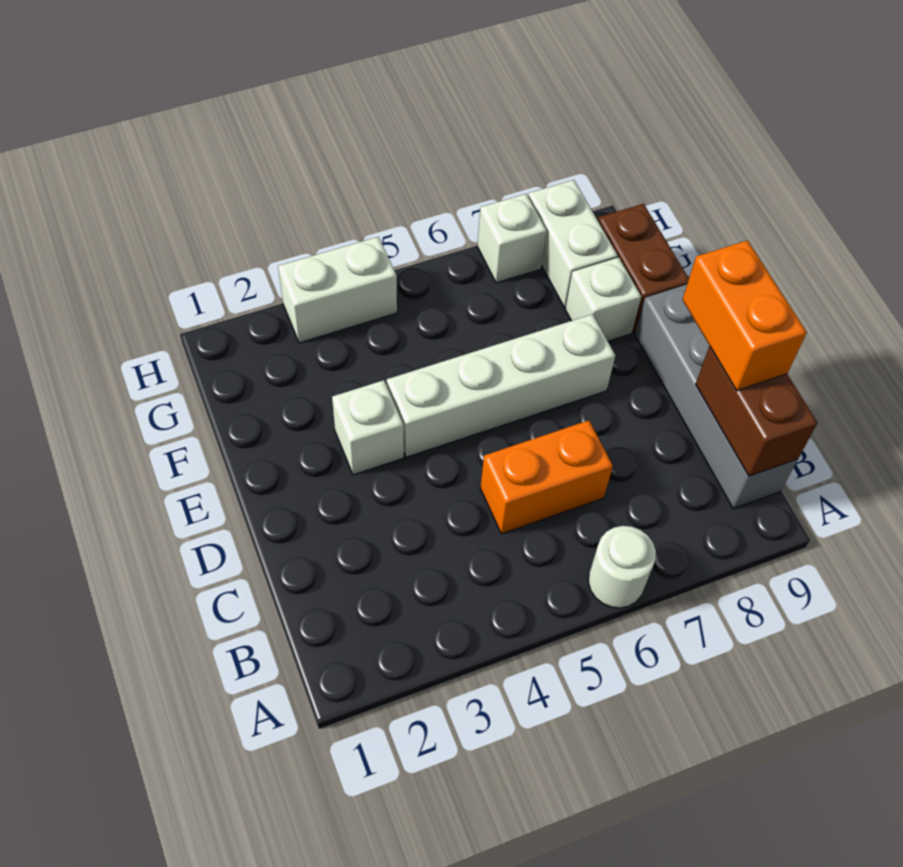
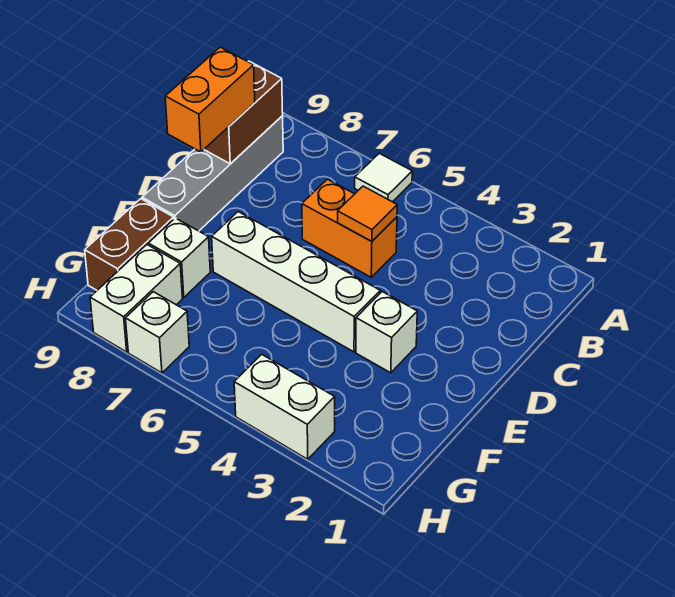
white 1x1 round brick [589,526,656,608] -> white 1x1 tile [355,153,412,202]
none -> orange 1x1 tile [338,186,397,242]

